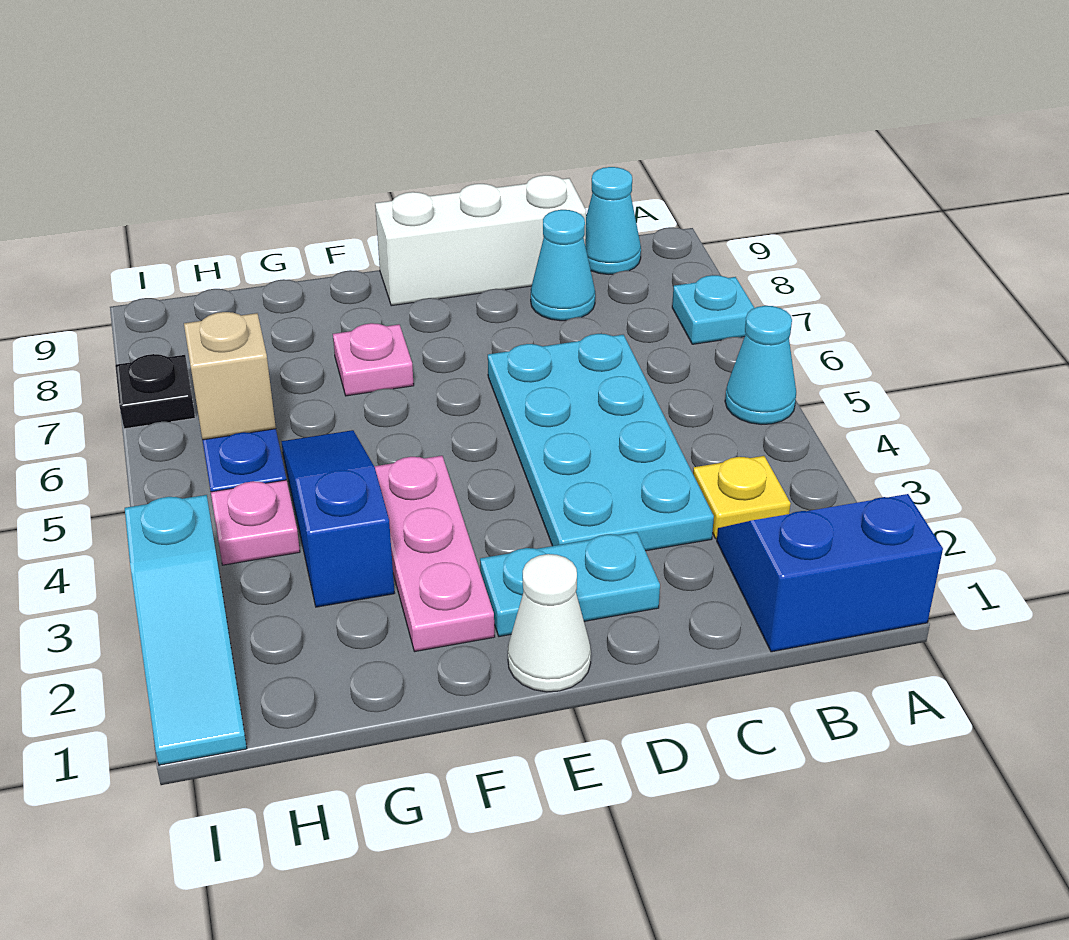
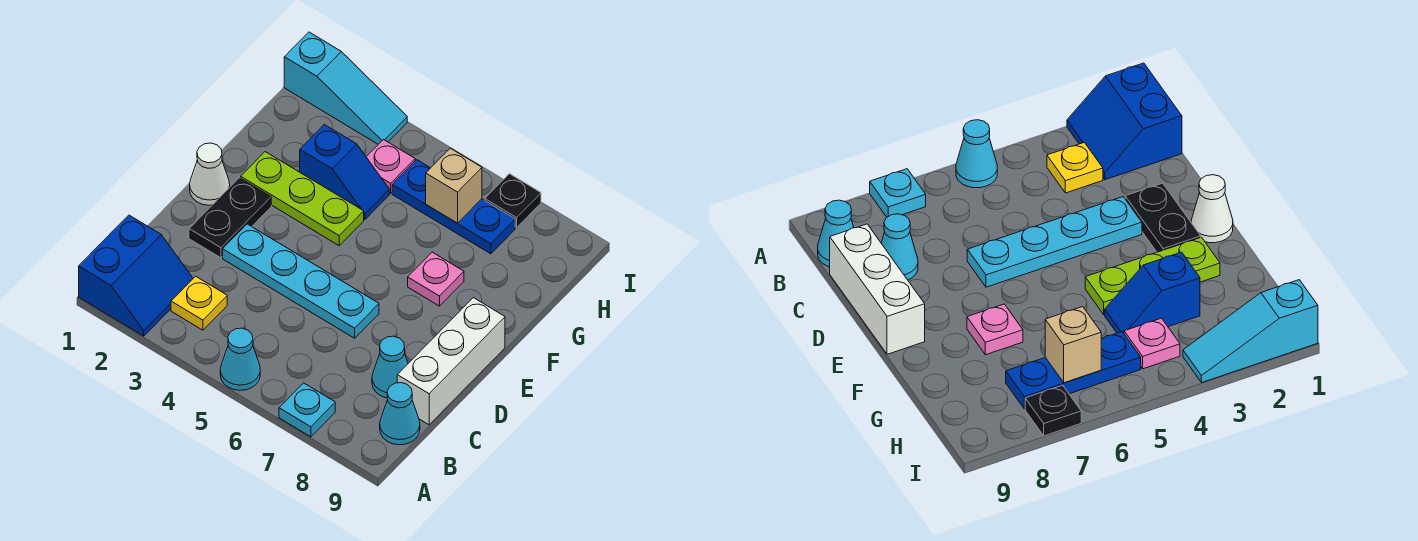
cyan 2x4 plate [488,334,714,551] -> cyan 1x4 plate [223,224,379,338]
cyan 1x2 plate [480,532,660,637] -> black 1x2 plate [189,178,271,258]
pink 1x3 plate [374,456,495,652] -> lime 1x3 plate [241,152,364,246]
blue 1x3 slope [281,430,394,607] -> blue 1x2 slope [300,125,389,219]
cyan 1x3 slope [125,495,247,765] -> cyan 1x3 slope turned to [284,32,407,144]

